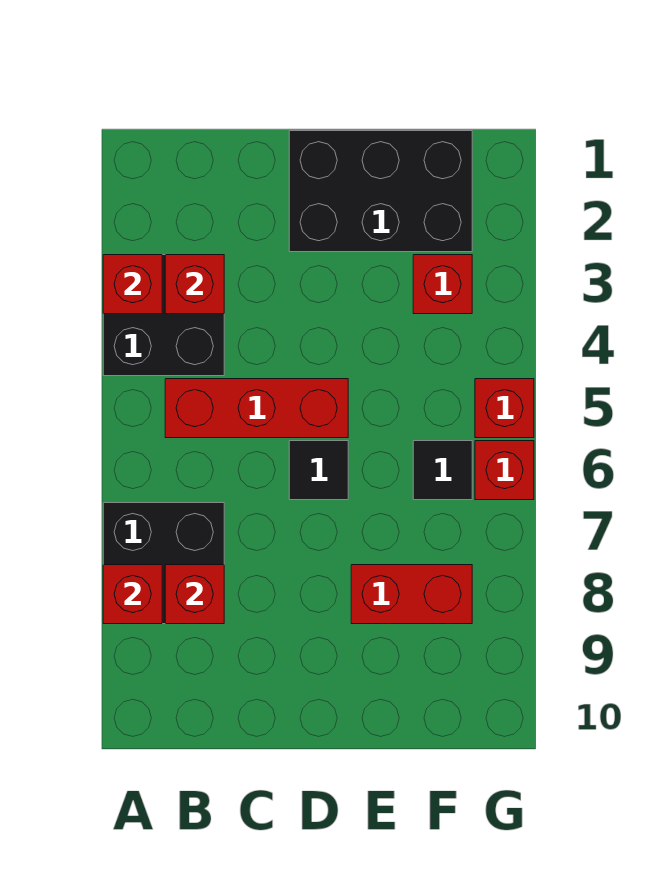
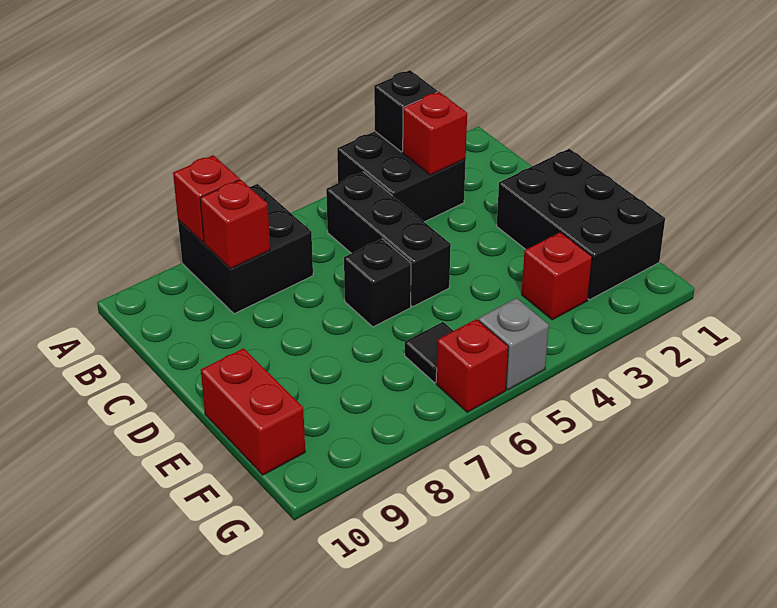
red 1x1 brick [103,255,162,314] -> black 1x1 brick [374,70,437,152]
red 1x3 brick [165,379,348,438] -> black 1x3 brick [326,172,451,307]
black 1x1 tile [289,441,348,500] -> black 1x1 brick [344,239,411,327]
red 1x2 brick [351,565,472,624] -> red 1x2 brick moved to [201,348,305,475]
red 1x1 brick [475,379,534,438] -> grey 1x1 brick [478,298,549,390]

